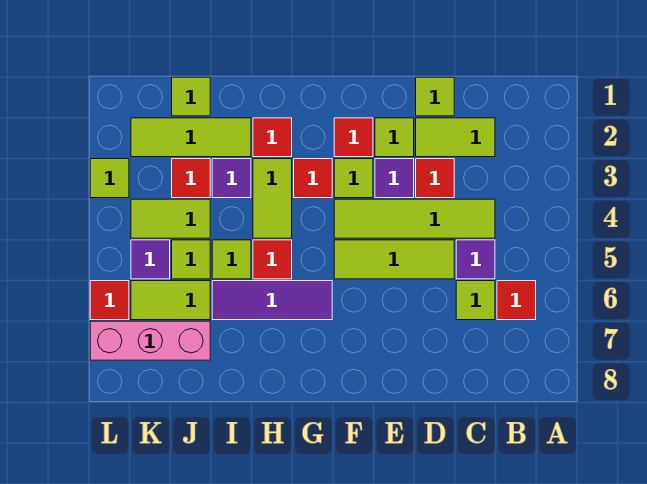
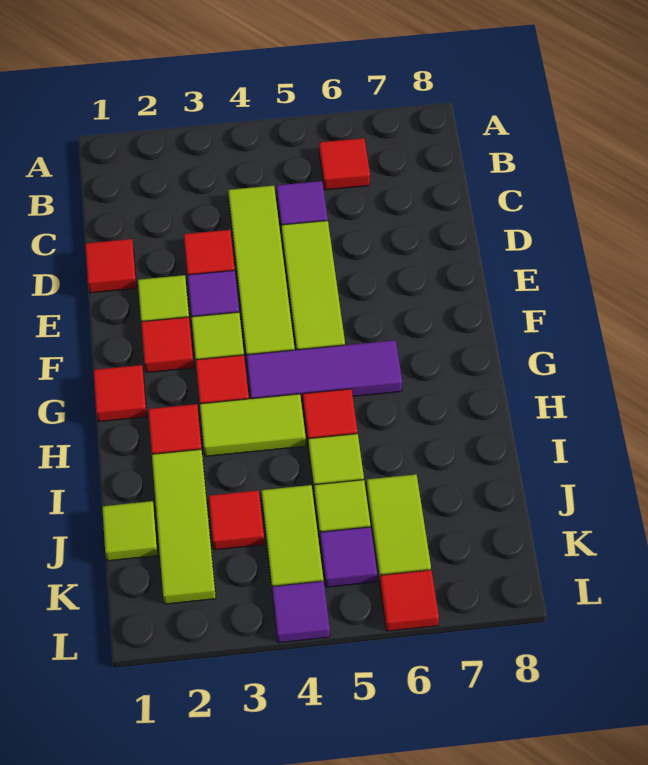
lime 1x2 tile [416,118,495,157] -> none
lime 1x1 tile [456,281,495,320] -> none
lime 1x1 tile [416,77,454,116] -> red 1x1 tile [85,239,137,293]
none -> red 1x1 tile [93,365,147,422]
purple 1x3 tile [212,281,332,320] -> purple 1x3 tile turned to [246,340,402,402]
purple 1x1 tile [212,159,251,198] -> purple 1x1 tile moved to [272,581,330,643]
pink 1x3 brick [90,321,210,360] -> none
lime 1x1 tile [90,159,129,198] -> none

